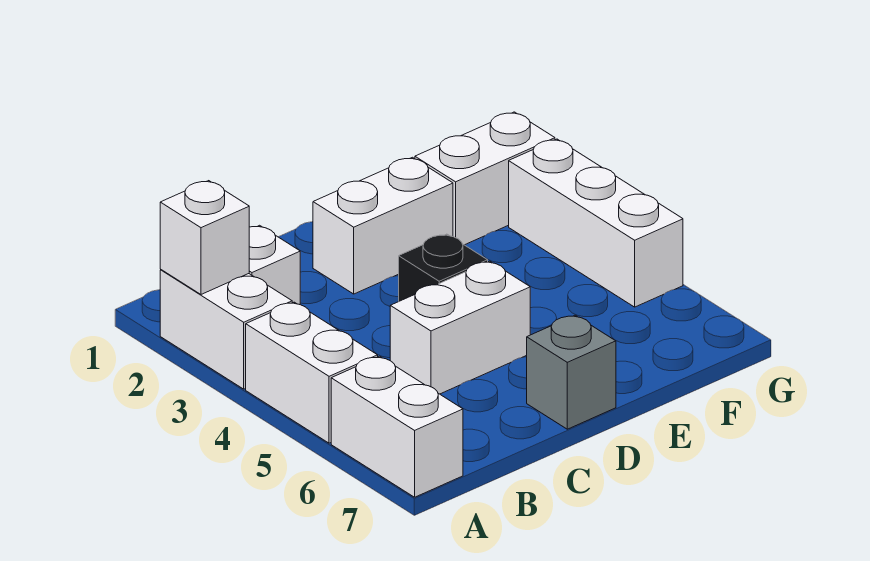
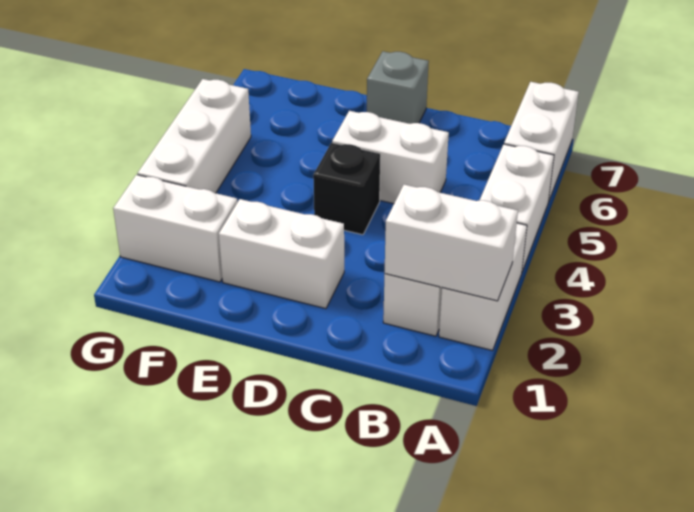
white 1x1 brick [160,181,249,294] -> white 1x2 brick [385,185,518,301]

